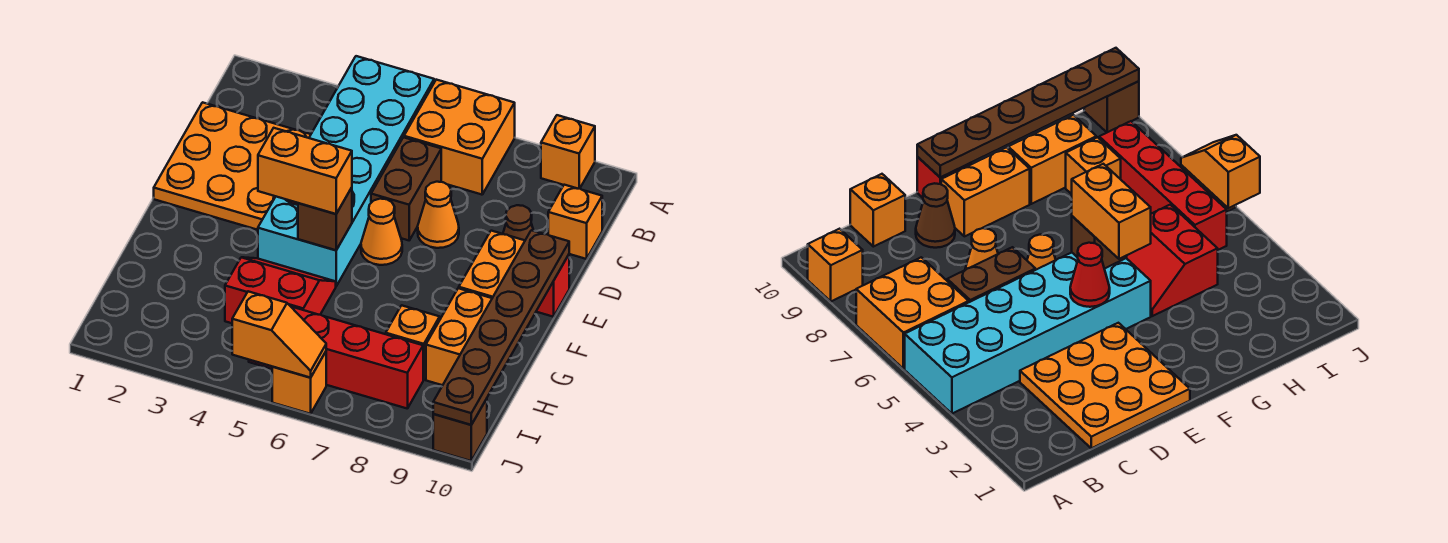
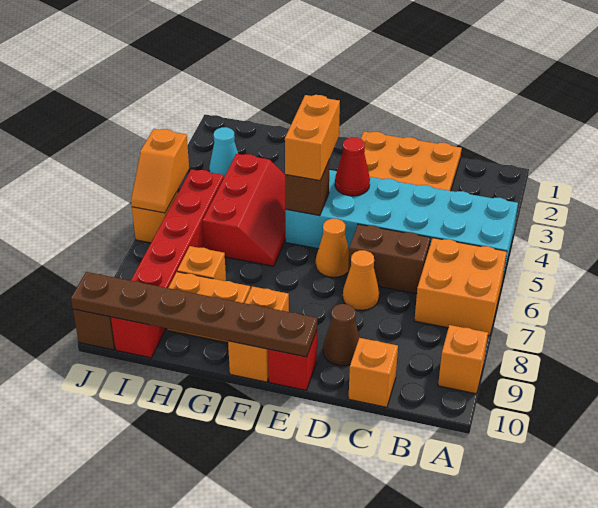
orange 1x2 brick [459,231,525,298] -> orange 1x2 brick turned to [228,286,289,382]
red 2x2 slope [225,257,336,323] -> red 2x3 slope [203,154,286,266]
none -> cyan 1x1 cone [209,127,238,177]
red 1x4 brick [249,307,423,409] -> red 1x6 brick [111,169,224,358]

